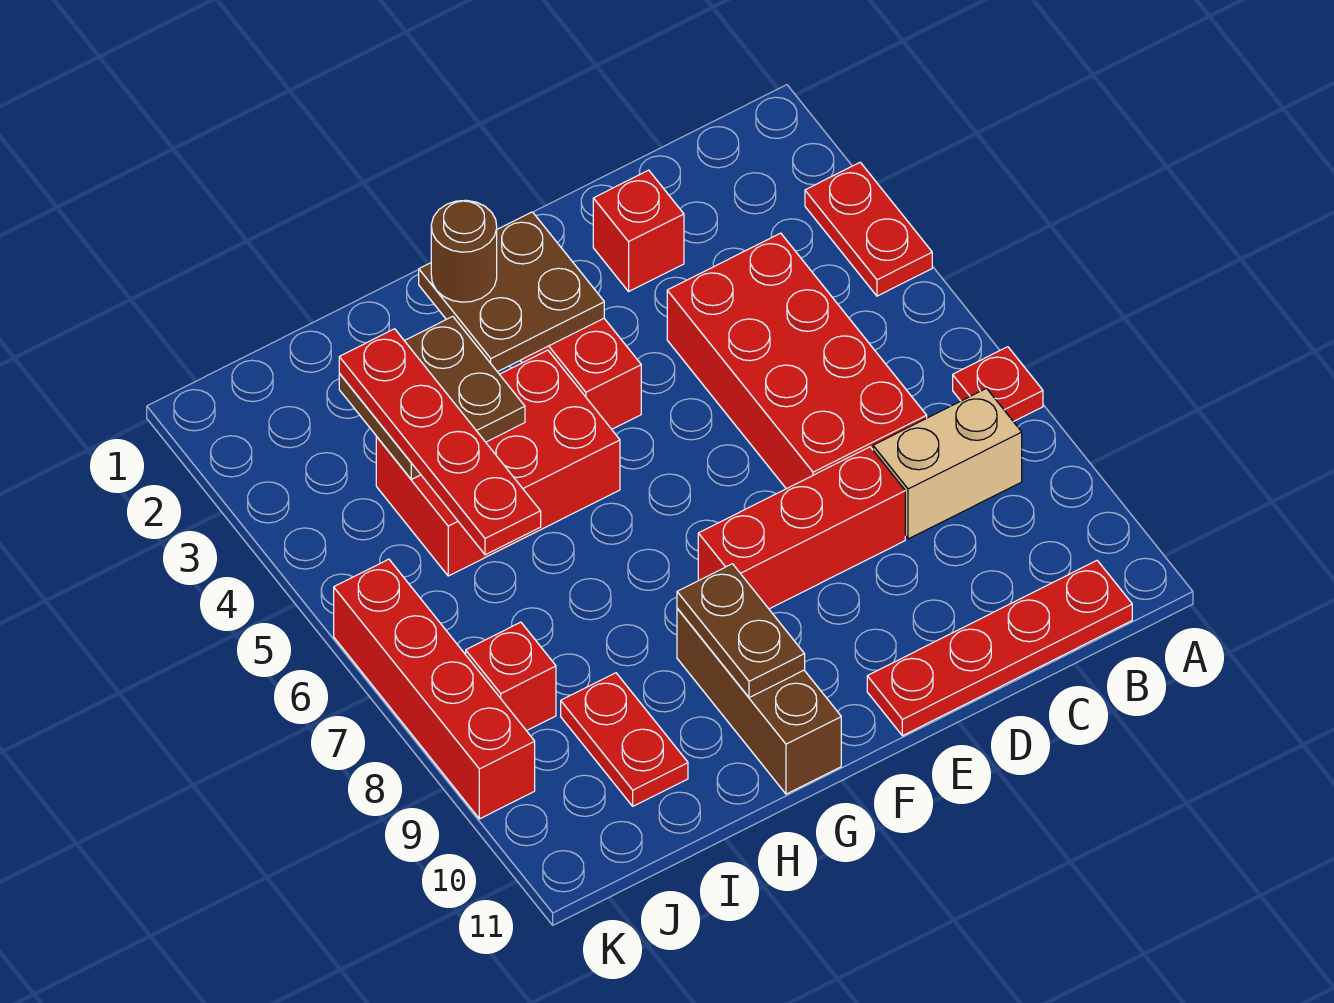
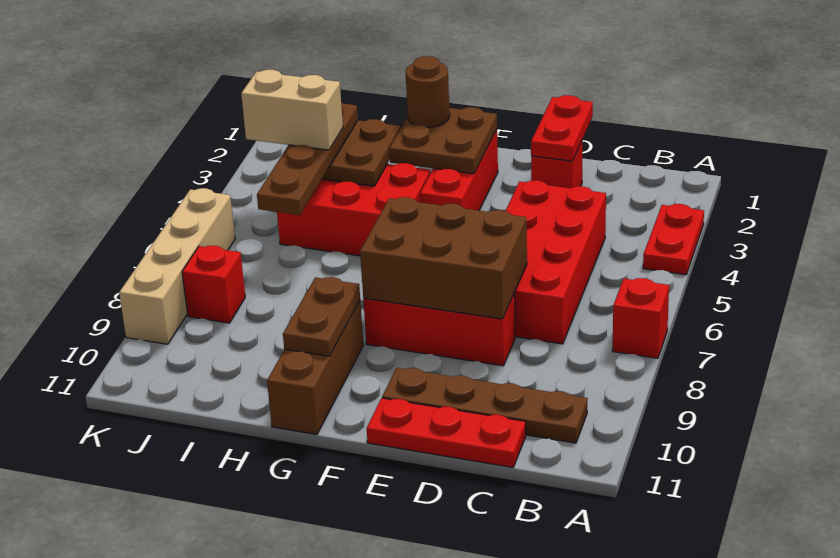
red 1x1 plate [953,347,1043,422] -> red 1x1 brick [613,278,669,358]
tan 1x2 brick [873,388,1022,539] -> tan 1x2 brick moved to [241,70,343,150]
none -> brown 1x4 plate [382,368,588,443]
red 1x4 plate [867,561,1132,736] -> red 1x3 plate [367,398,526,468]
none -> brown 2x3 brick [360,197,527,319]
red 1x4 plate [339,329,541,555] -> brown 1x4 plate [257,102,358,215]
red 1x2 plate [561,673,688,806] -> red 1x2 plate moved to [531,95,593,161]
red 1x4 brick [334,559,535,819] -> tan 1x4 brick [119,188,235,344]

